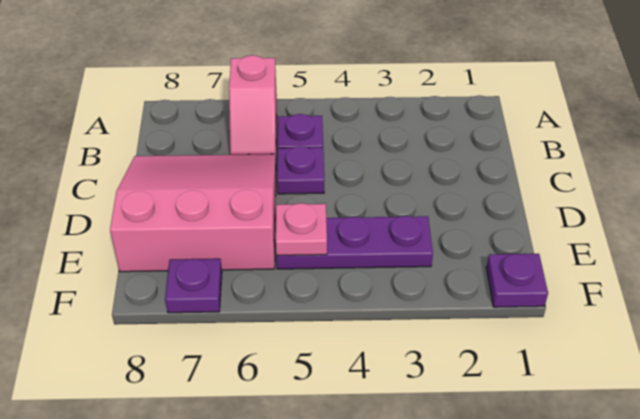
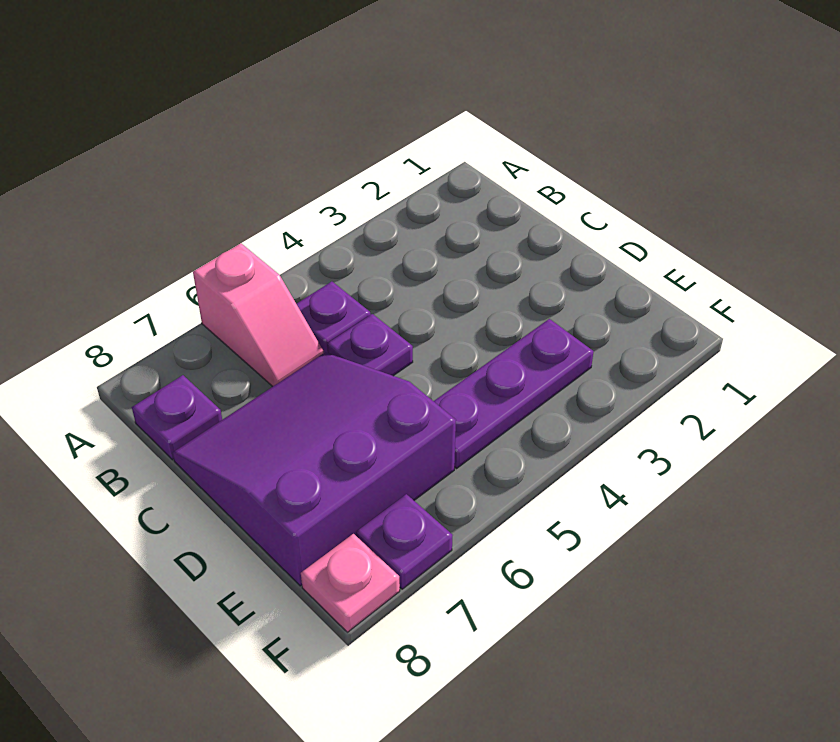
pink 3x3 slope [110,154,276,272] -> purple 3x3 slope [173,352,456,586]
pink 1x1 plate [276,203,327,255] -> pink 1x1 plate moved to [301,534,400,632]
purple 1x1 plate [486,254,548,307] -> purple 1x1 plate moved to [132,375,222,460]

